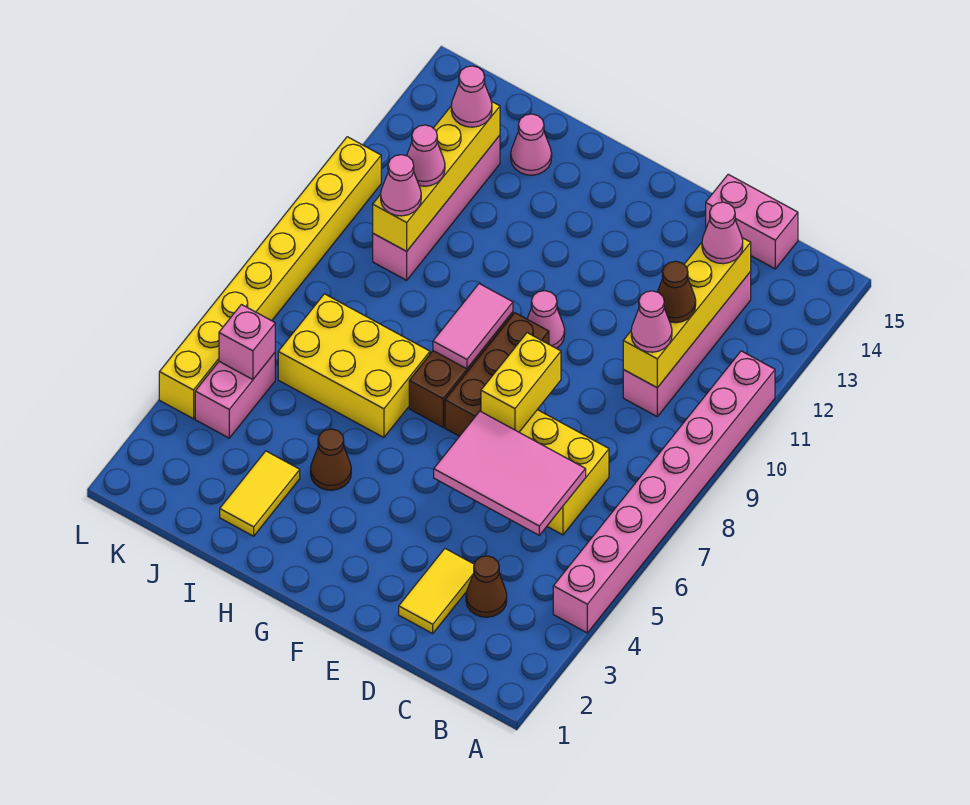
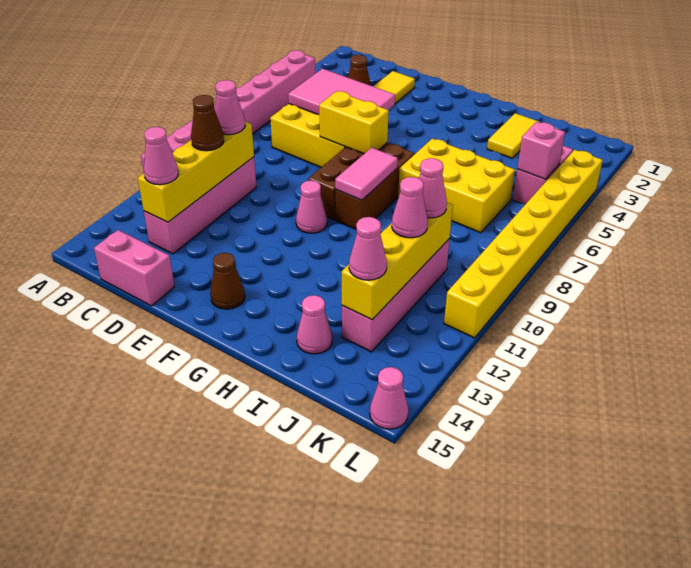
yellow 1x2 brick [481,333,561,432] -> yellow 1x2 brick turned to [319,91,389,154]
brown 1x1 cone [311,429,351,490] -> brown 1x1 cone moved to [210,253,245,309]
none -> pink 1x1 cone [370,367,408,429]

